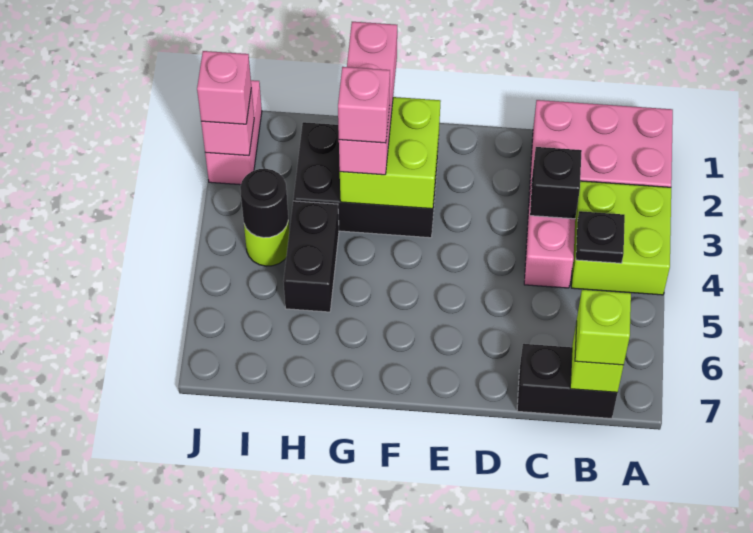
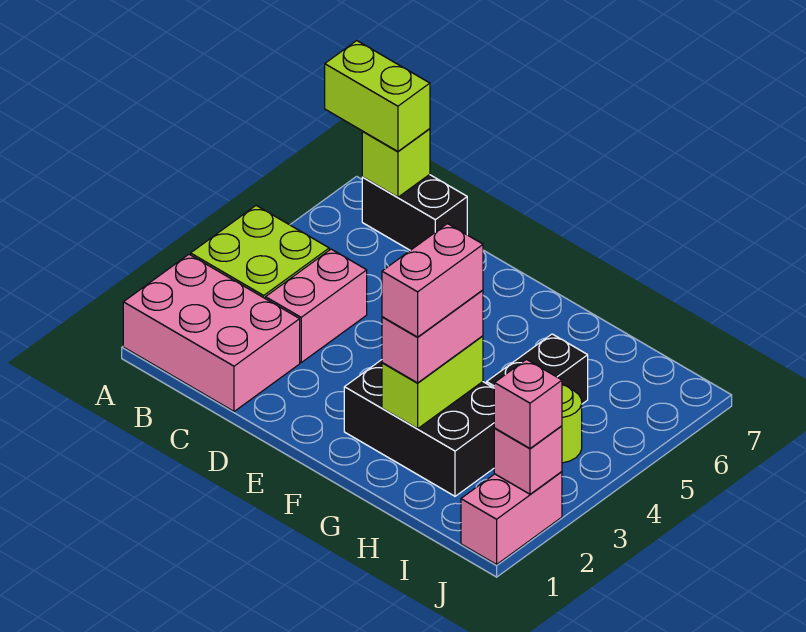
black 1x1 plate [576,211,625,263] -> none
lime 1x1 brick [575,289,631,365] -> lime 1x2 brick [325,41,430,151]
black 1x1 brick [530,147,582,219] -> none
lime 2x2 brick [340,97,440,209] -> lime 1x2 brick [382,336,483,429]
pink 1x3 brick [339,22,397,175] -> pink 1x2 brick [382,290,483,383]
pink 1x1 brick [338,67,390,143] -> pink 1x2 brick [382,224,483,337]
black 1x1 round brick [240,169,288,238] -> none

